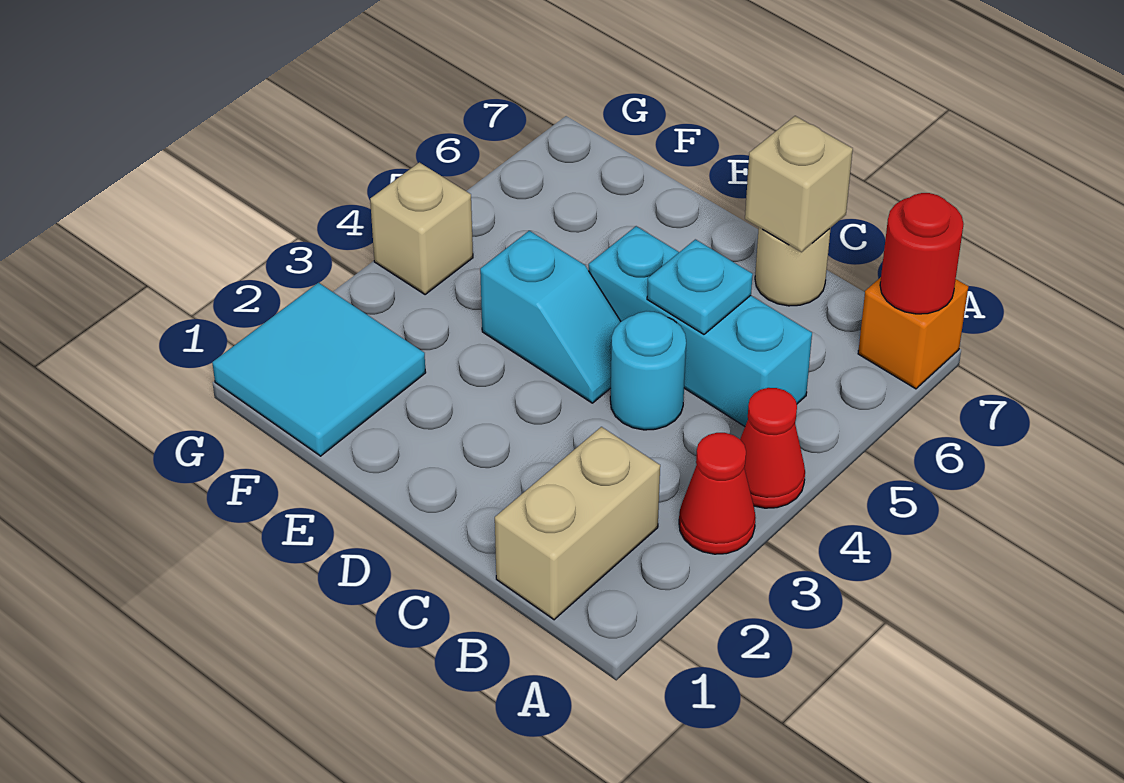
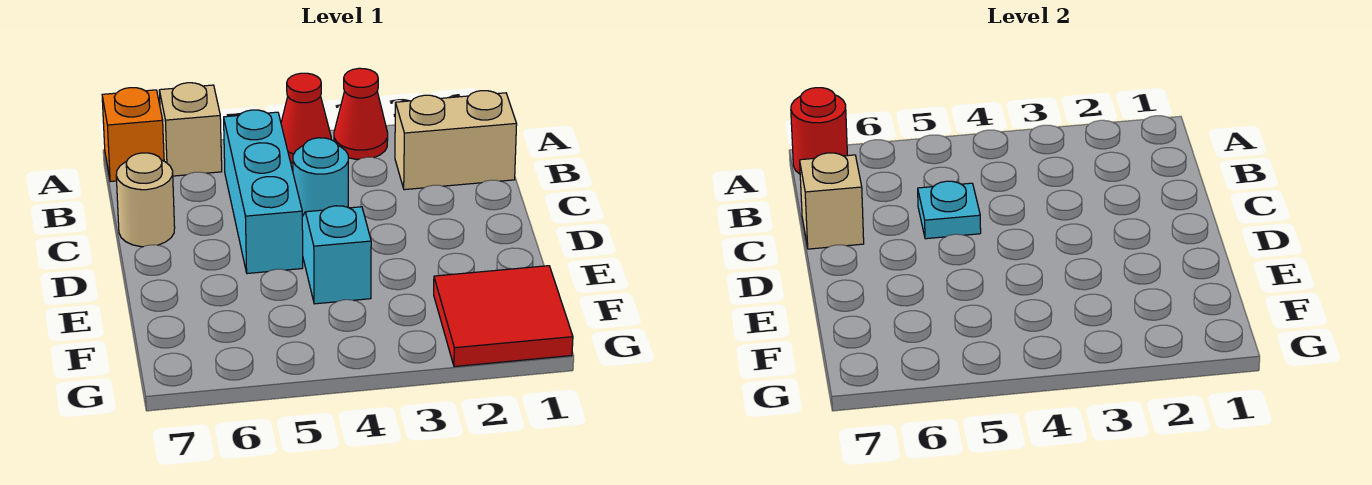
cyan 2x2 tile [212,283,426,456] -> red 2x2 tile [434,266,573,367]
tan 1x1 brick [370,162,473,295] -> tan 1x1 brick moved to [159,83,222,176]

